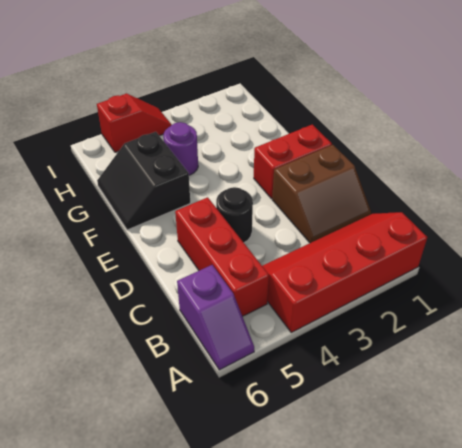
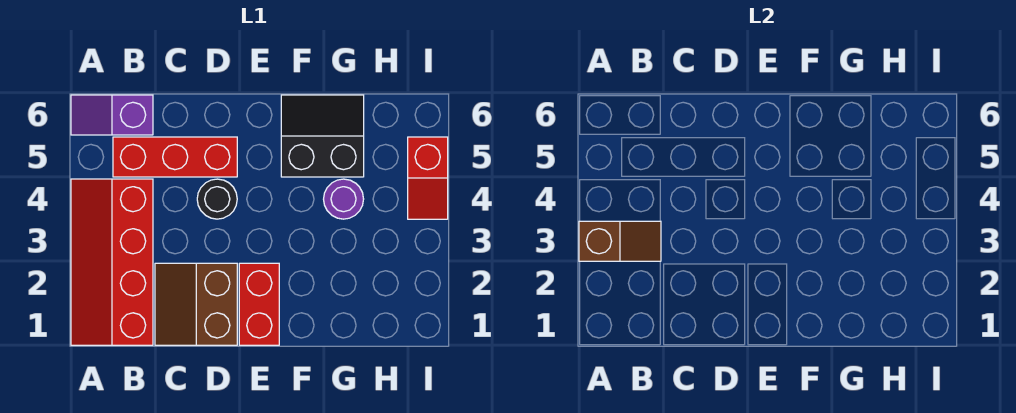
red 2x4 slope [262,212,427,332] -> red 2x4 slope turned to [71,179,153,345]
none -> brown 1x2 slope [579,221,661,261]

